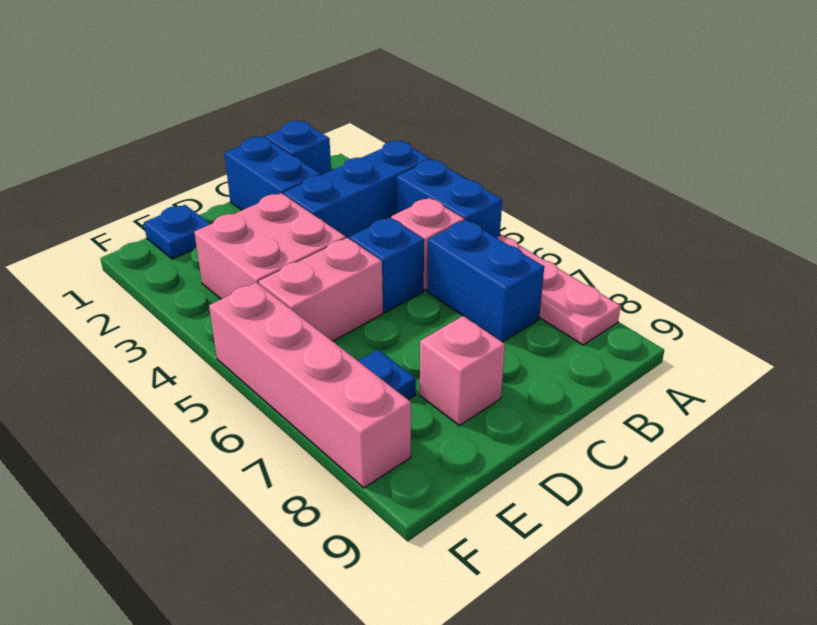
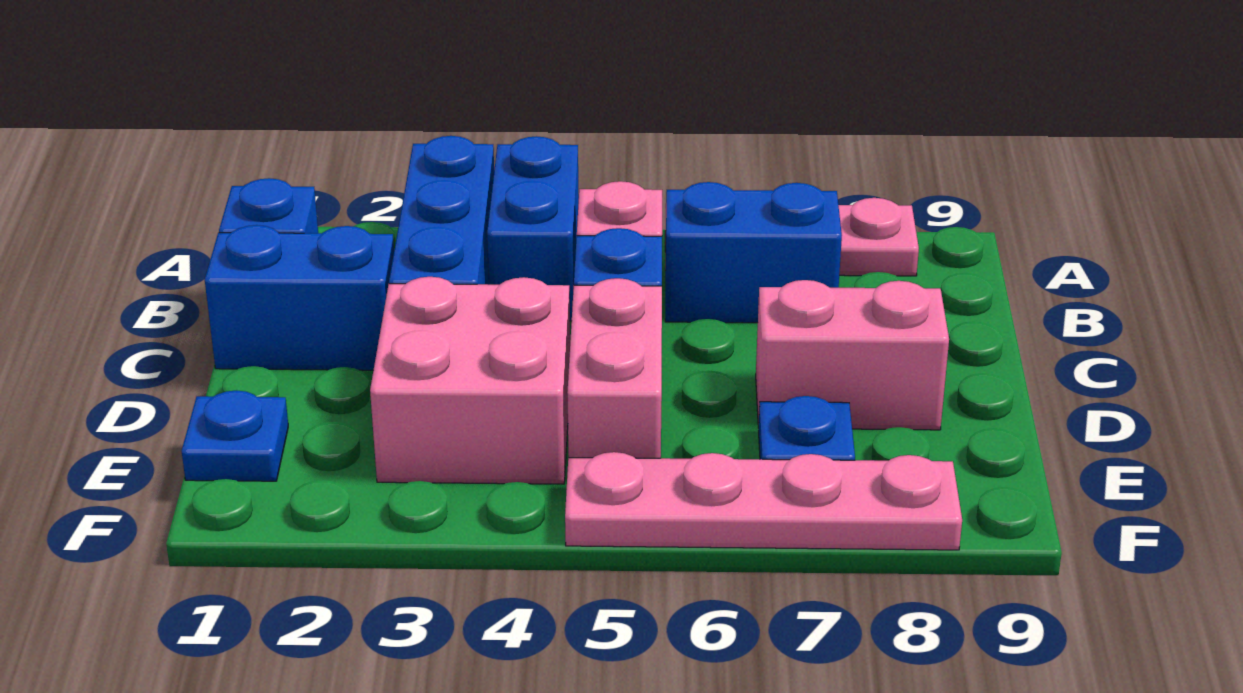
blue 1x2 brick [397,160,502,238] -> blue 1x2 brick turned to [487,136,579,321]
pink 1x1 brick [420,316,505,426] -> pink 1x2 brick [756,280,949,430]
pink 1x4 brick [209,282,411,488] -> pink 1x4 plate [565,452,962,550]

